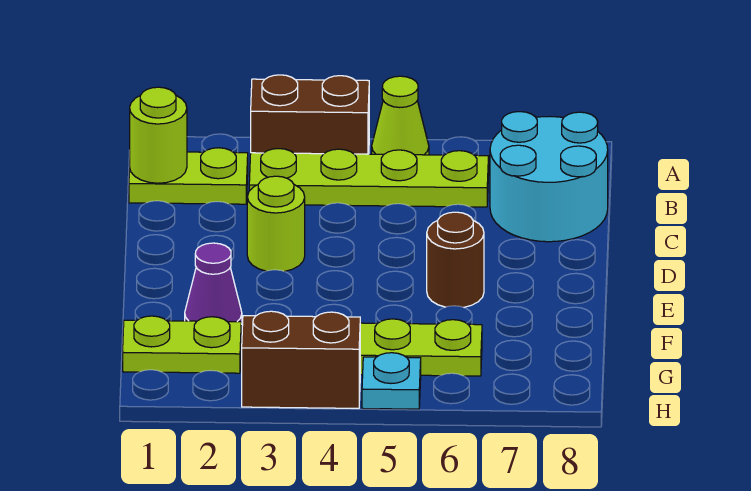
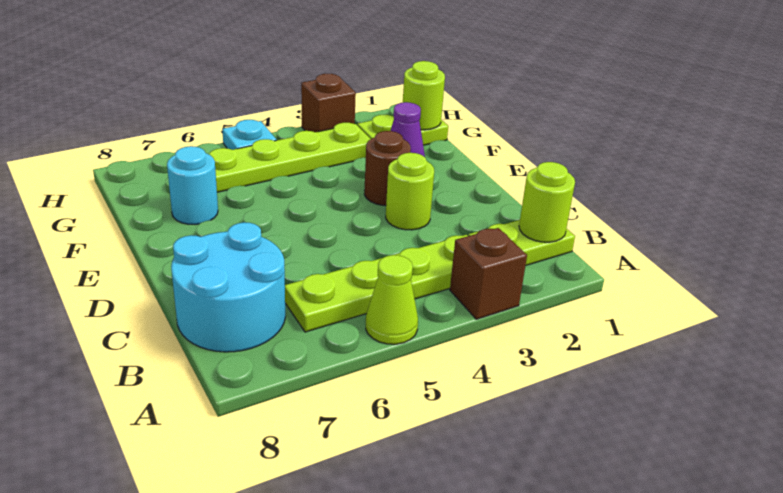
brown 1x2 brick [251,75,369,154] -> brown 1x1 brick [450,228,527,319]
brown 1x1 round brick [427,212,484,307] -> brown 1x1 round brick moved to [364,131,411,206]
none -> cyan 1x1 round brick [167,146,218,225]
none -> lime 1x1 round brick [403,61,445,130]
brown 1x2 brick [242,311,360,408] -> brown 1x1 brick [301,74,356,132]

